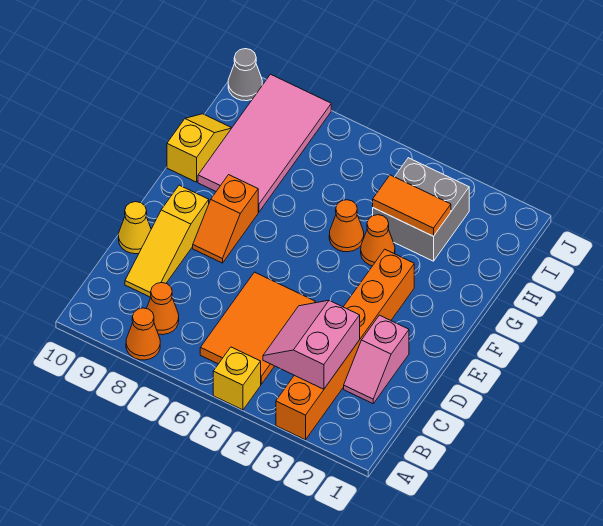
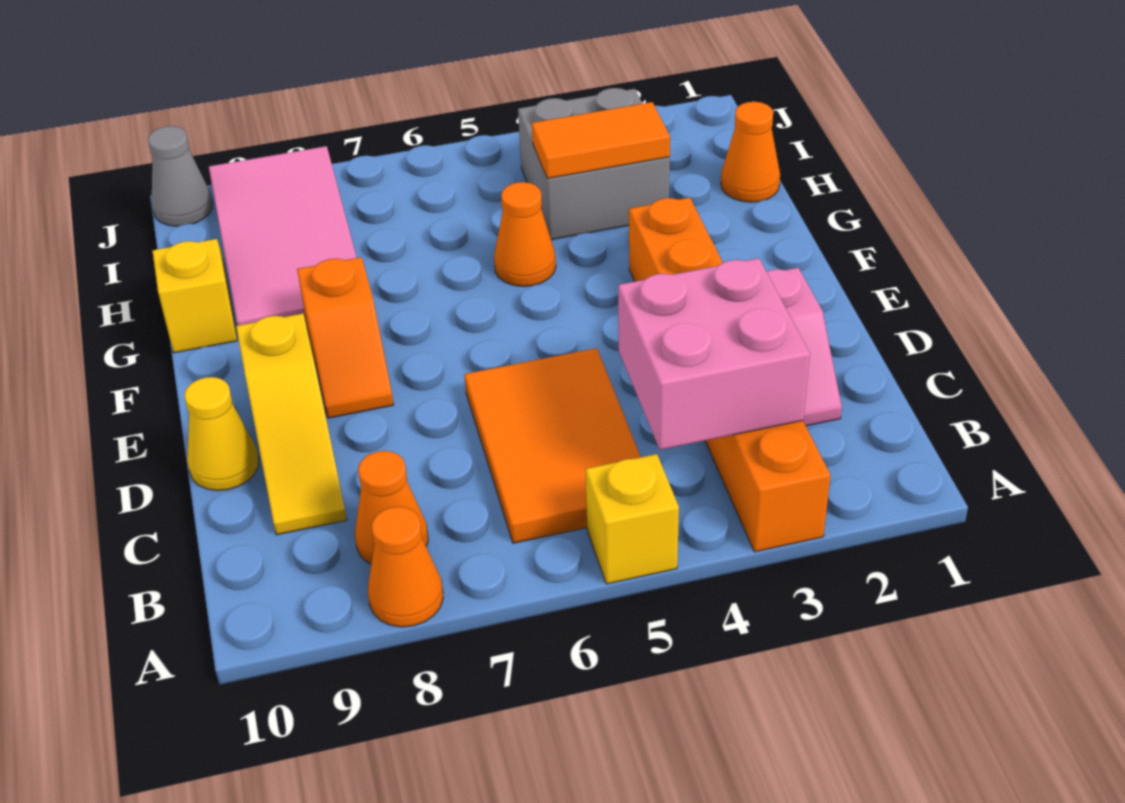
pink 2x2 slope [263,300,360,389] -> pink 2x2 brick [618,258,810,450]
orange 1x1 cone [361,215,395,266] -> orange 1x1 cone moved to [721,102,780,202]

